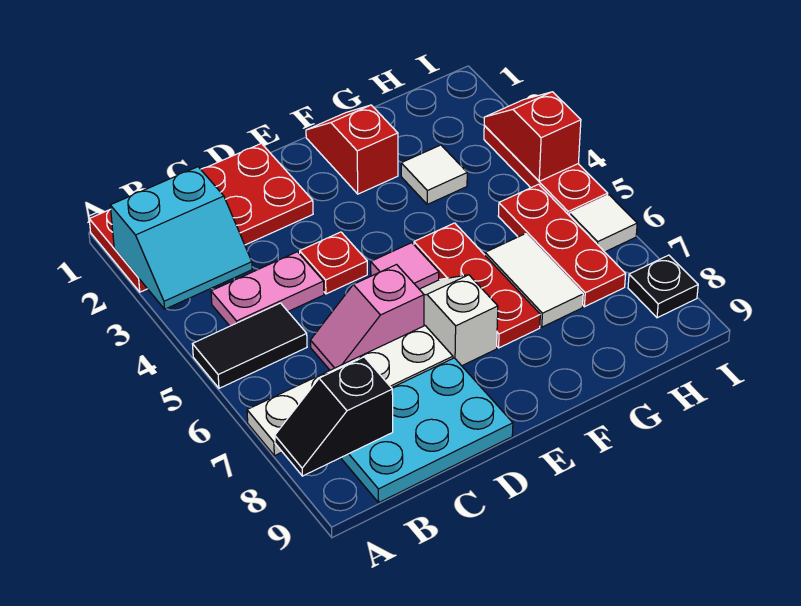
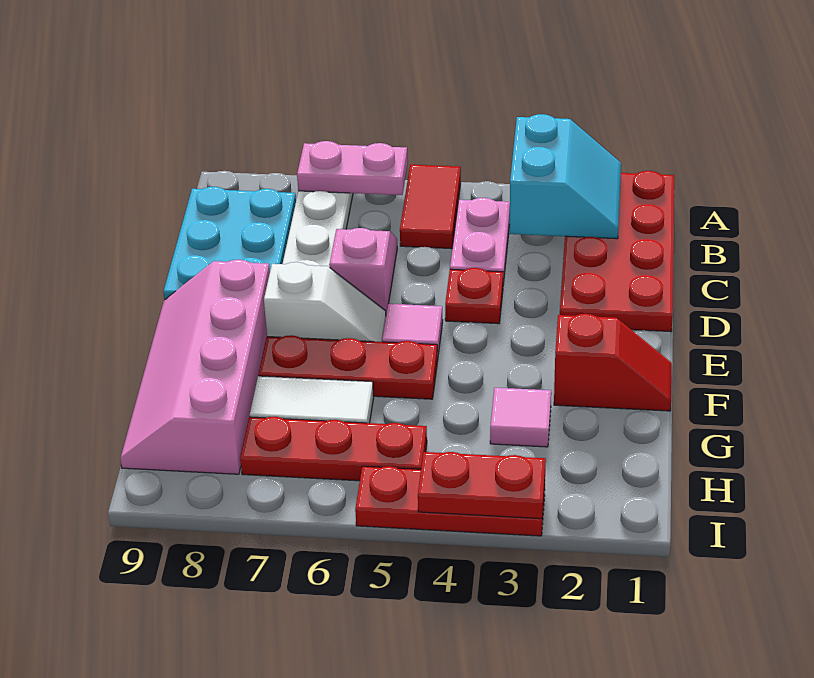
cyan 2x2 slope [110,167,252,309] -> cyan 2x2 slope turned to [510,114,621,239]
black 1x2 tile [193,303,307,388] -> red 1x2 tile [400,165,461,249]
none -> pink 1x2 plate [297,141,408,195]
black 1x2 slope [275,357,393,476] -> none
none -> pink 2x4 slope [120,260,270,474]
white 1x1 tile [401,145,467,204] -> pink 1x1 tile [490,388,551,447]
red 1x2 slope [484,92,581,181] -> red 1x2 plate [418,452,546,519]
white 1x1 tile [569,195,637,252] -> none
black 1x1 plate [628,255,698,318] -> none

